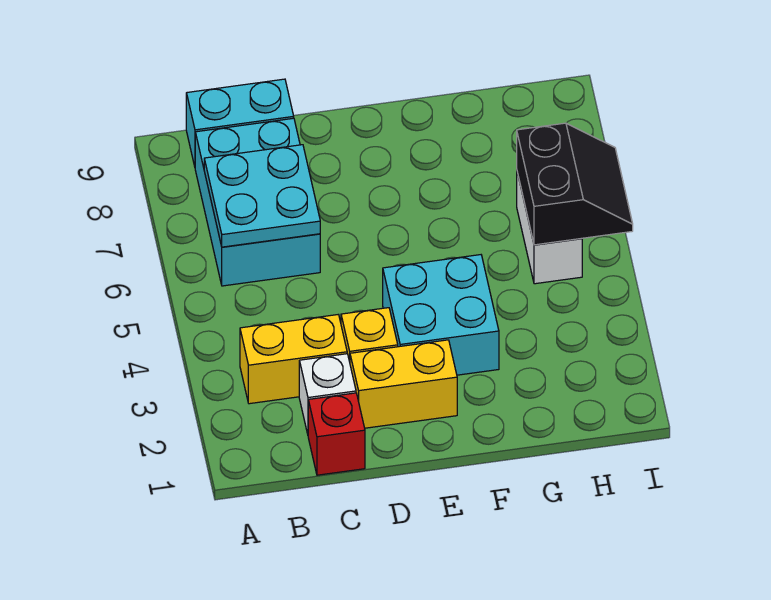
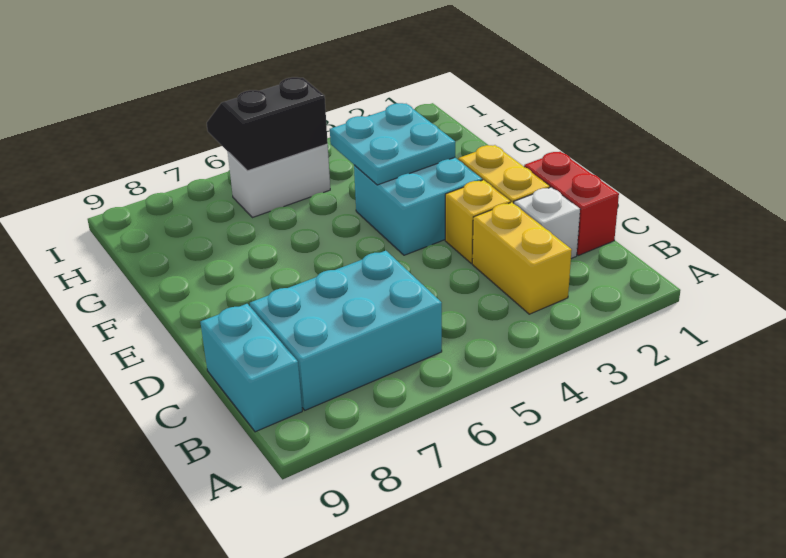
cyan 2x2 plate [204,145,320,247] -> cyan 2x2 plate moved to [330,103,455,185]
red 1x1 brick [308,393,365,475] -> red 1x2 brick [524,152,619,255]

